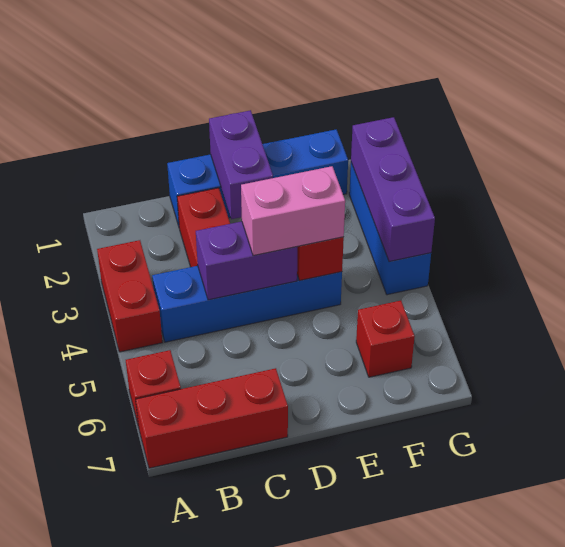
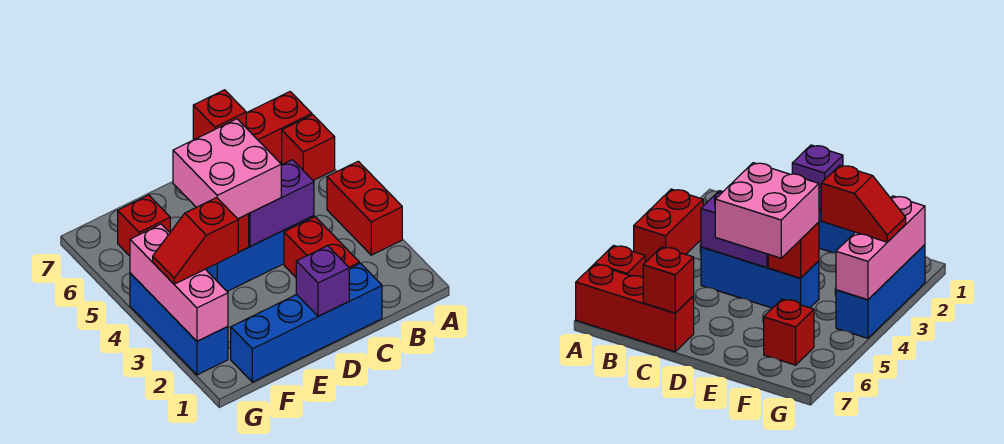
blue 1x4 brick [152,265,342,342] -> blue 1x3 brick [206,216,314,291]
none -> red 1x1 brick [193,90,246,140]
purple 1x2 brick [209,110,273,219] -> purple 1x1 brick [296,246,349,316]
pink 1x2 brick [241,166,345,256] -> pink 2x2 brick [173,119,281,219]
none -> red 1x2 slope [153,198,238,284]
purple 1x3 brick [351,117,435,262] -> pink 1x3 brick [130,224,228,341]

